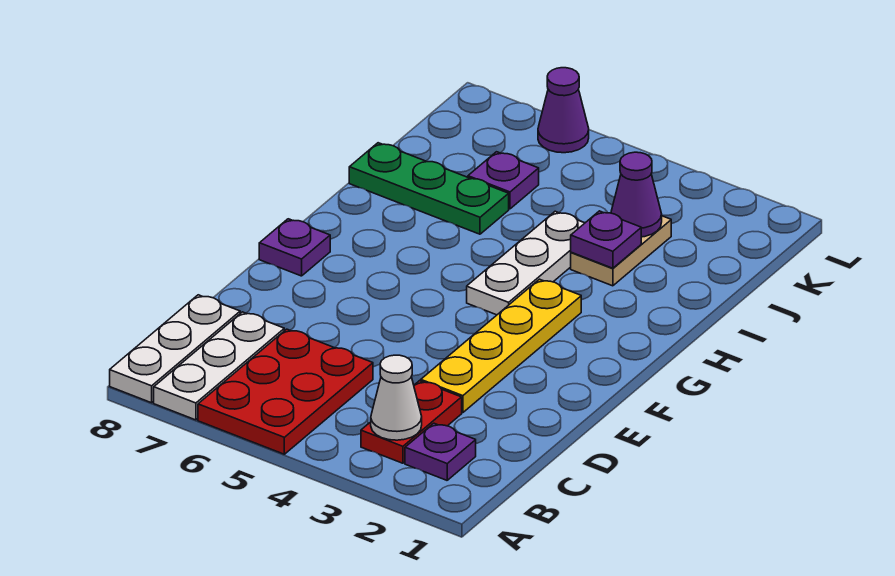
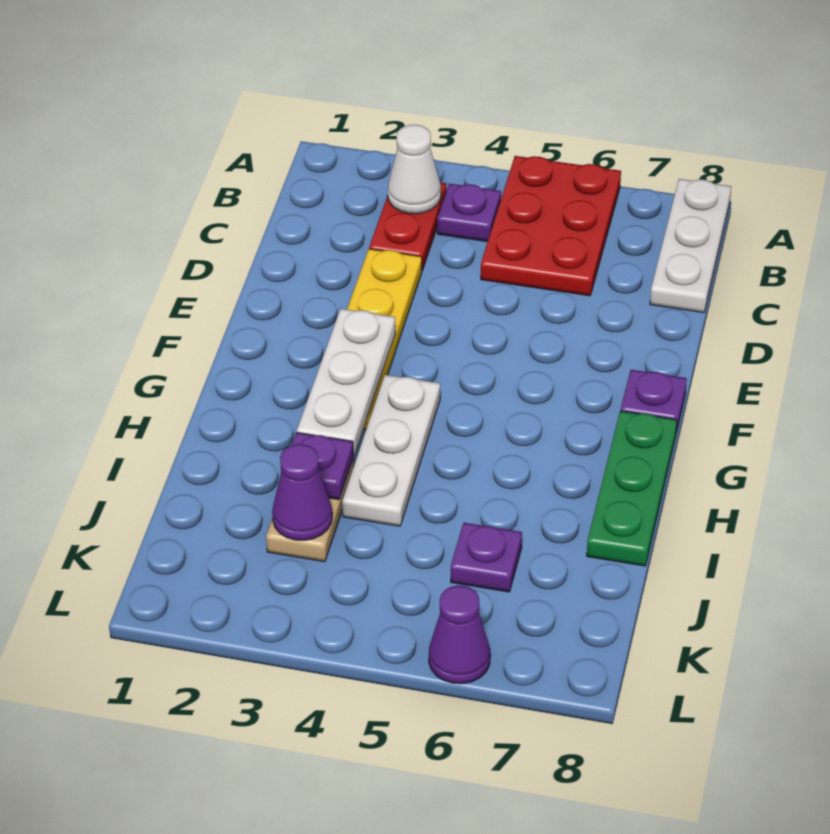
white 1x3 plate [154,312,284,420] -> white 1x3 plate moved to [297,309,395,456]
purple 1x1 plate [405,423,476,480] -> purple 1x1 plate moved to [437,184,501,242]
green 1x3 plate [349,143,509,234] -> green 1x3 plate turned to [587,411,677,566]

